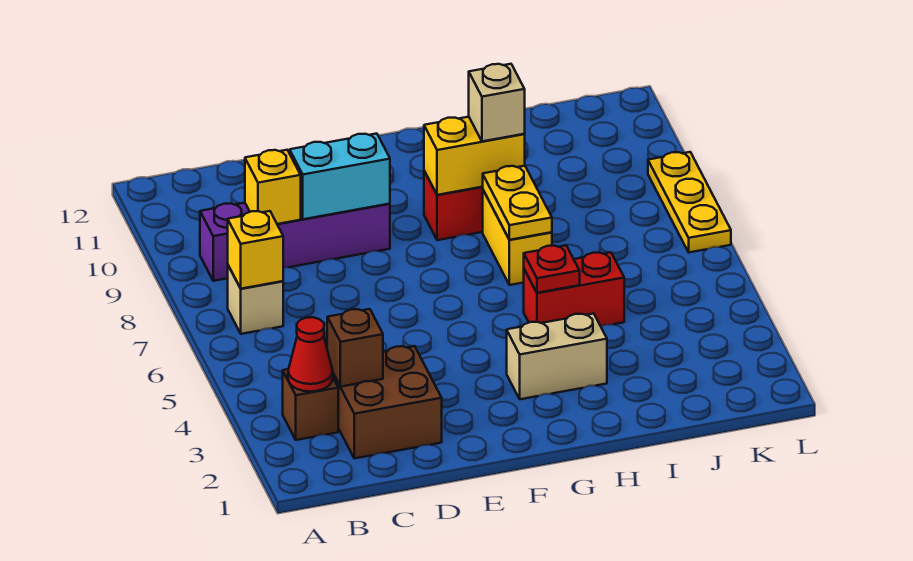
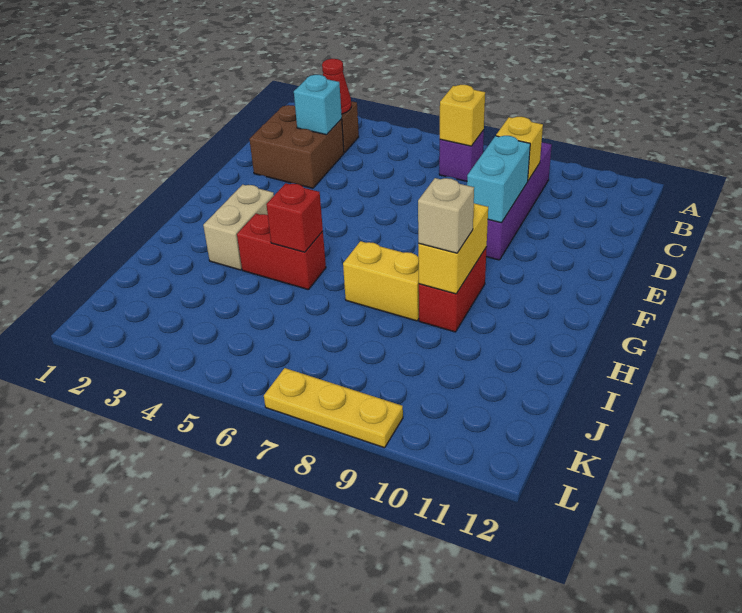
tan 1x1 brick [228,266,283,334] -> purple 1x1 brick [439,130,484,181]
brown 1x1 brick [327,309,383,387] -> cyan 1x1 brick [294,75,342,135]
red 1x2 brick [524,252,624,326] -> red 1x2 brick turned to [237,214,326,290]
red 1x1 plate [524,245,580,293] -> red 1x1 brick [266,183,323,252]
yellow 1x2 plate [483,166,552,240] -> none

